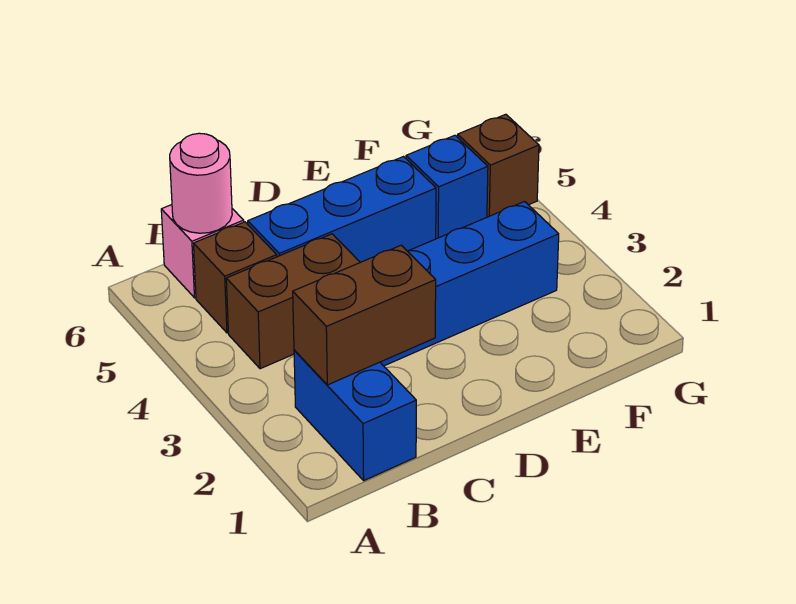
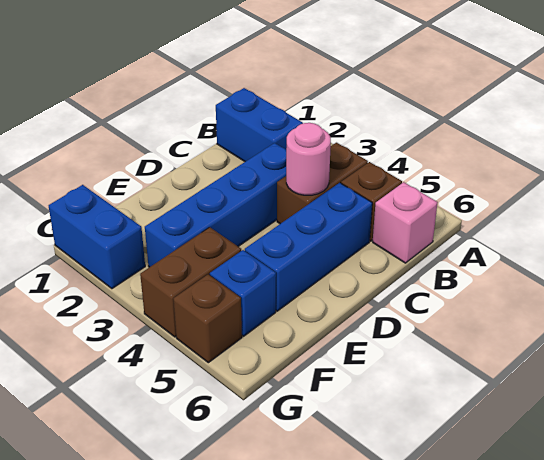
brown 1x2 brick [293,245,436,385] -> brown 1x2 brick moved to [140,227,241,337]
pink 1x1 round brick [170,133,232,233] -> pink 1x1 round brick moved to [286,123,331,195]
none -> blue 1x2 brick [49,185,145,289]

